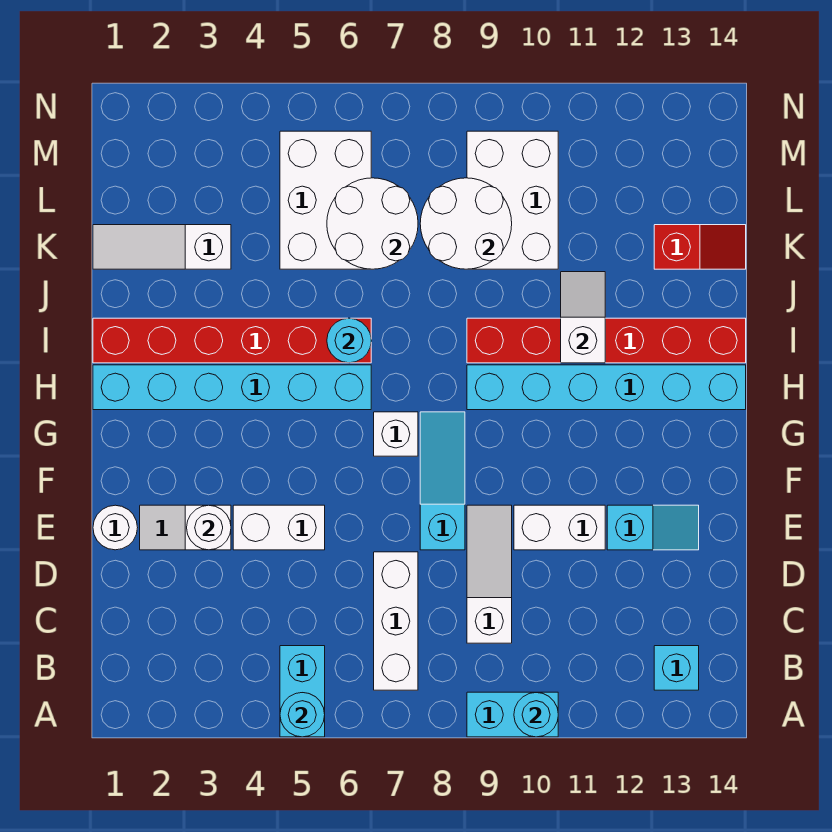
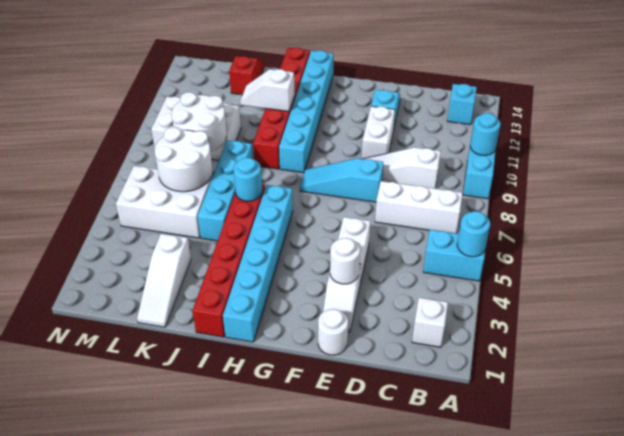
white 1x1 brick [374,412,418,456] -> white 1x1 brick moved to [412,298,448,347]
none -> cyan 1x4 brick [198,140,253,241]

